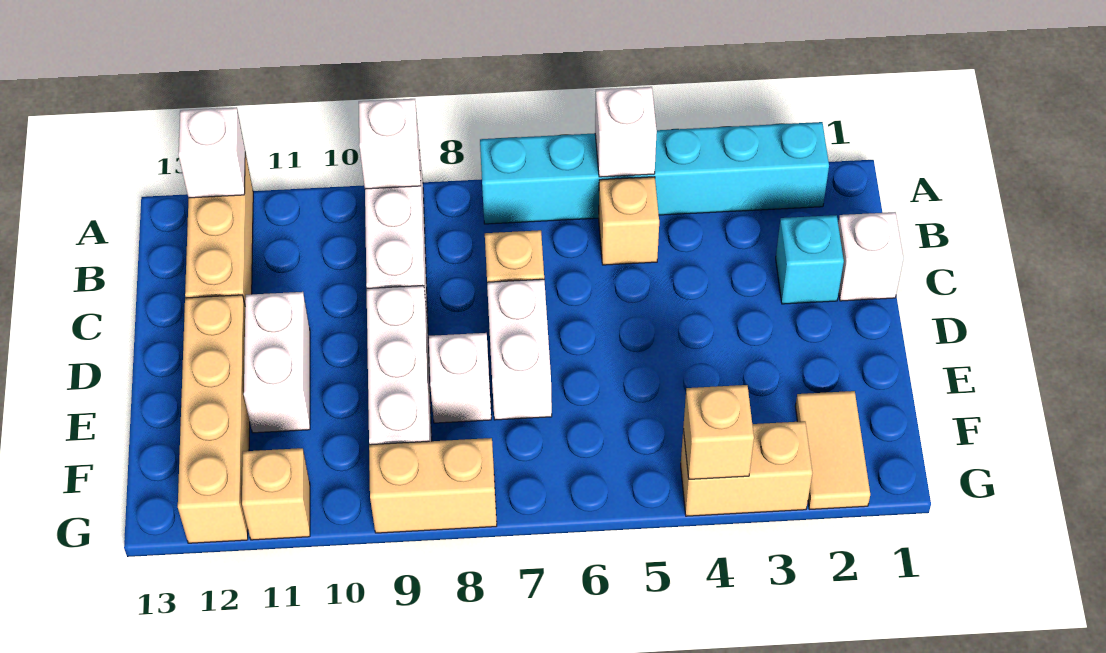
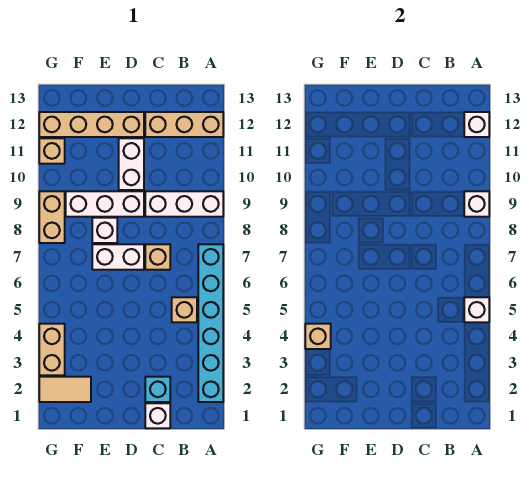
white 1x2 brick [244,292,310,433] -> white 1x2 brick turned to [119,138,144,190]

